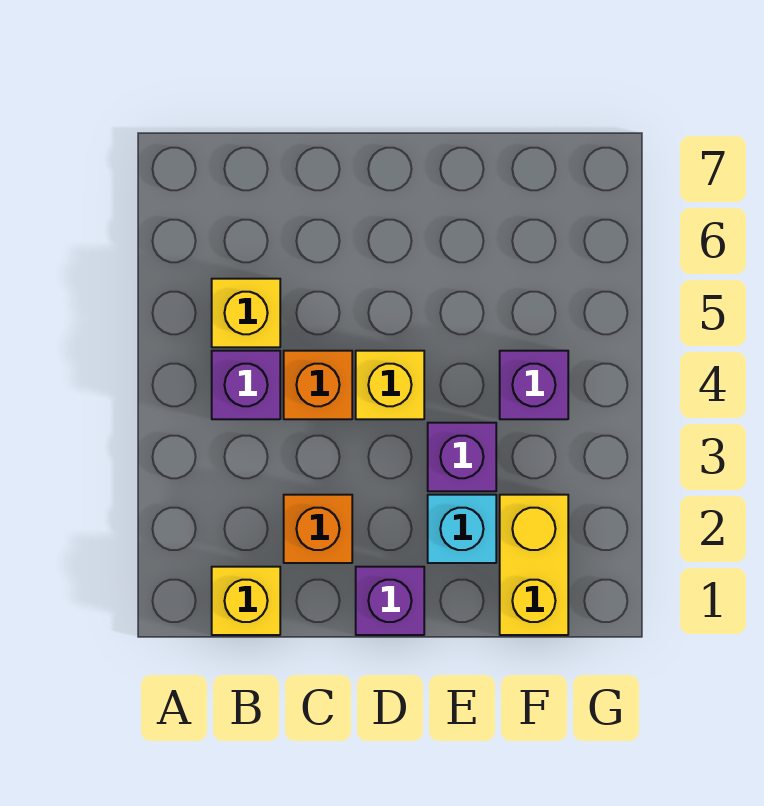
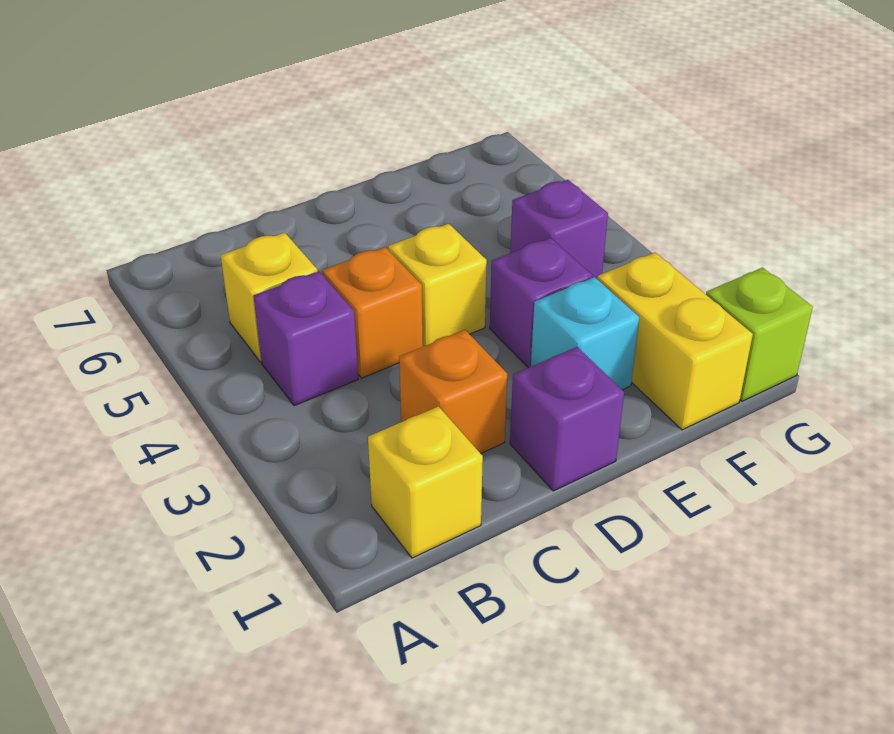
none -> lime 1x1 brick [706,268,813,401]

